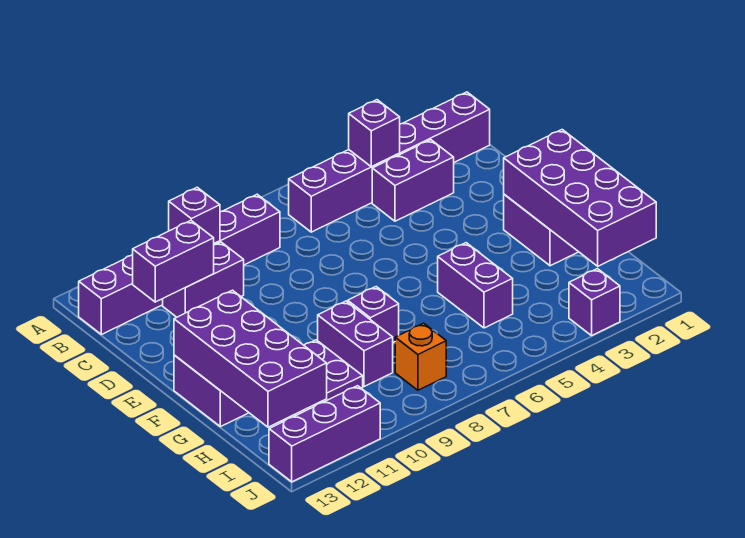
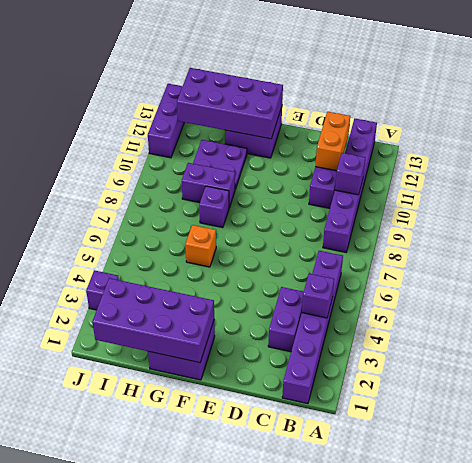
purple 1x2 brick [133,221,214,302] -> orange 1x2 brick [316,112,350,171]
purple 1x2 brick [438,243,513,328] -> none
orange 1x1 brick [395,323,446,390] -> orange 1x1 brick moved to [185,225,216,267]

